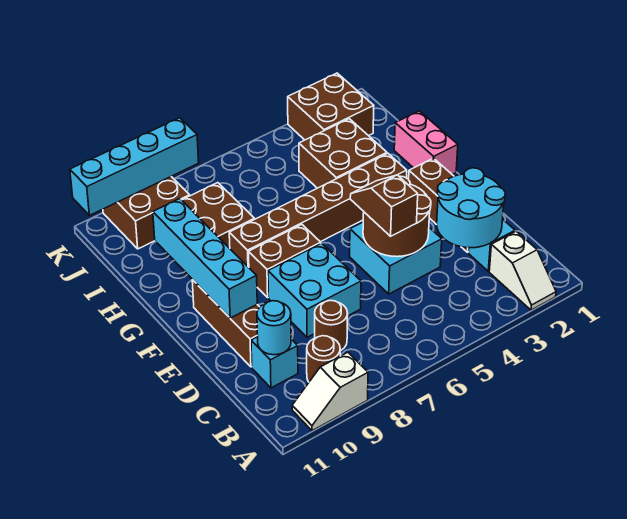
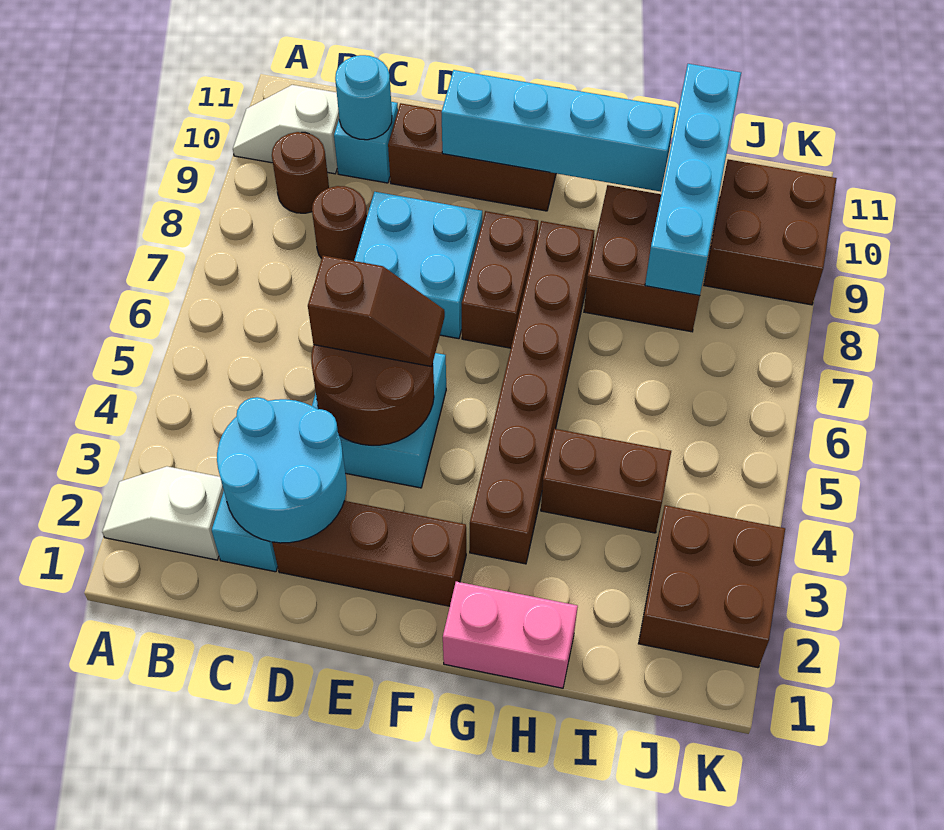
white 1x2 slope [292,352,368,431] -> white 1x2 slope turned to [233,85,339,174]
brown 2x2 brick [299,119,387,188] -> brown 1x2 brick [541,429,671,533]
cyan 1x4 brick [70,118,199,215] -> cyan 1x4 brick moved to [645,64,741,296]

